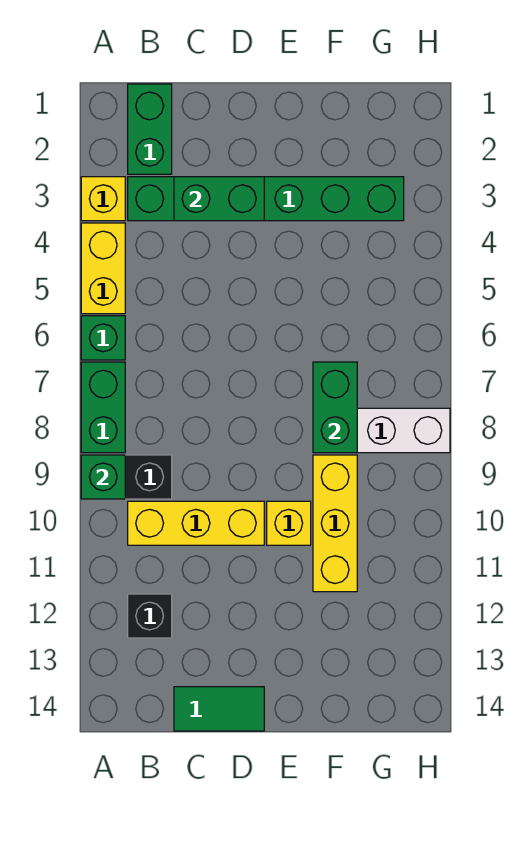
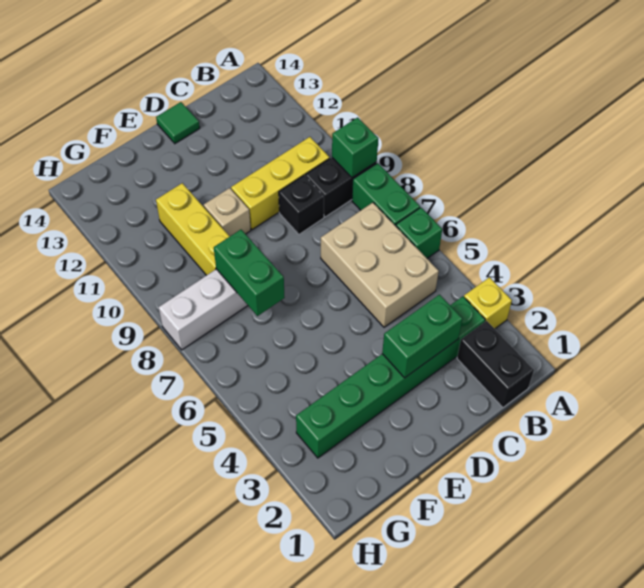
yellow 1x2 brick [81,223,125,314] -> none
green 1x2 brick [128,84,172,174] -> black 1x2 brick [457,321,534,407]
none -> tan 2x3 brick [321,203,439,327]
black 1x1 brick [128,594,172,638] -> black 1x1 brick moved to [279,176,324,234]
green 1x2 tile [174,687,264,731] -> green 1x1 tile [156,102,200,143]
yellow 1x1 brick [267,501,311,545] -> tan 1x1 brick [204,188,251,236]

